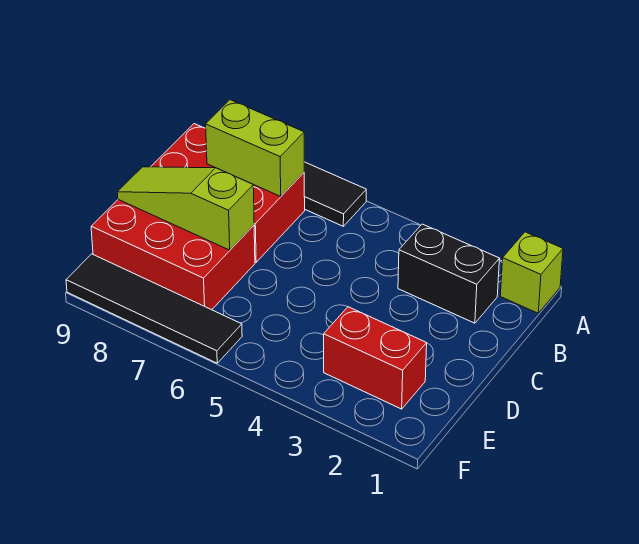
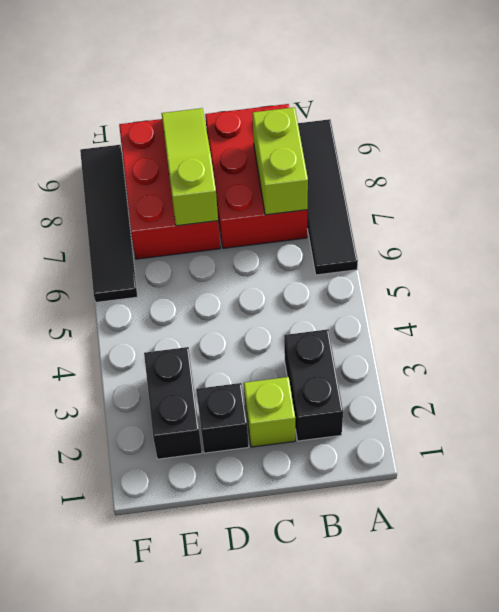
lime 1x1 brick [500,232,563,313] -> lime 1x1 brick moved to [244,377,295,447]
none -> black 1x1 brick [196,383,249,453]
red 1x2 brick [324,307,427,409] -> black 1x2 brick [144,347,202,459]

